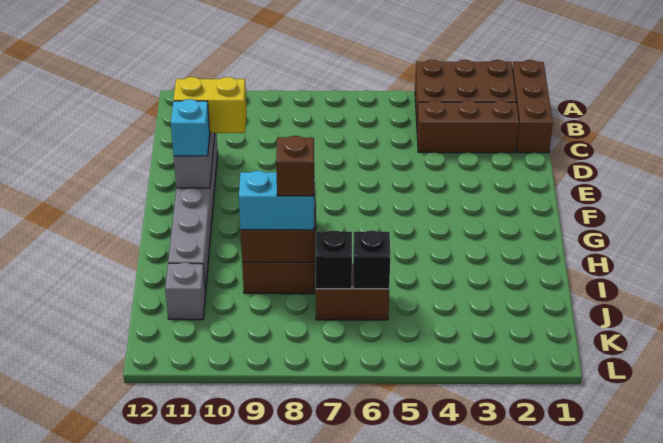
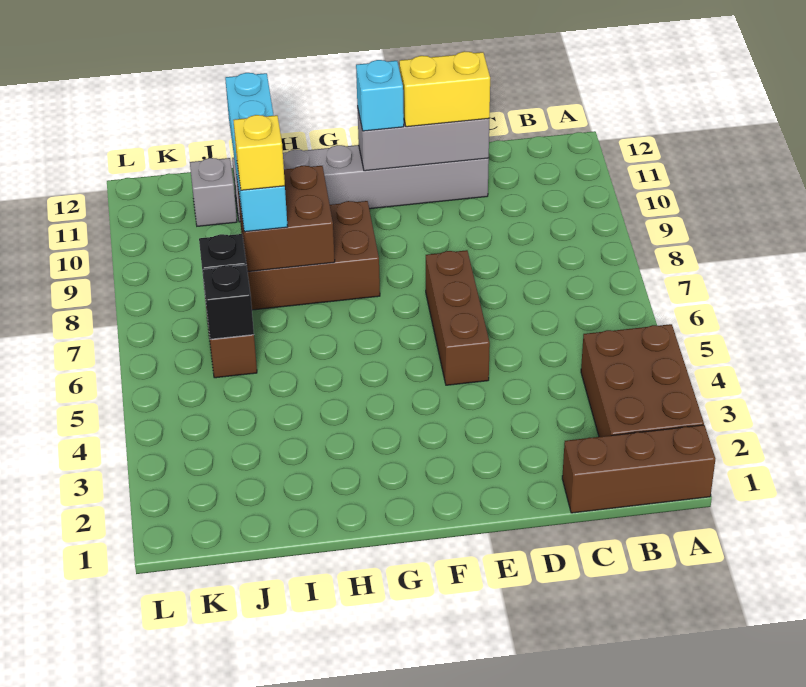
brown 1x3 brick [417,100,519,153] -> brown 1x3 brick moved to [426,250,490,385]
yellow 1x2 brick [174,77,247,133] -> yellow 1x2 brick turned to [399,51,490,127]
cyan 1x2 brick [239,171,315,230] -> cyan 1x4 brick [225,73,288,232]
brown 1x1 brick [276,136,314,196] -> yellow 1x1 brick [233,115,285,190]

